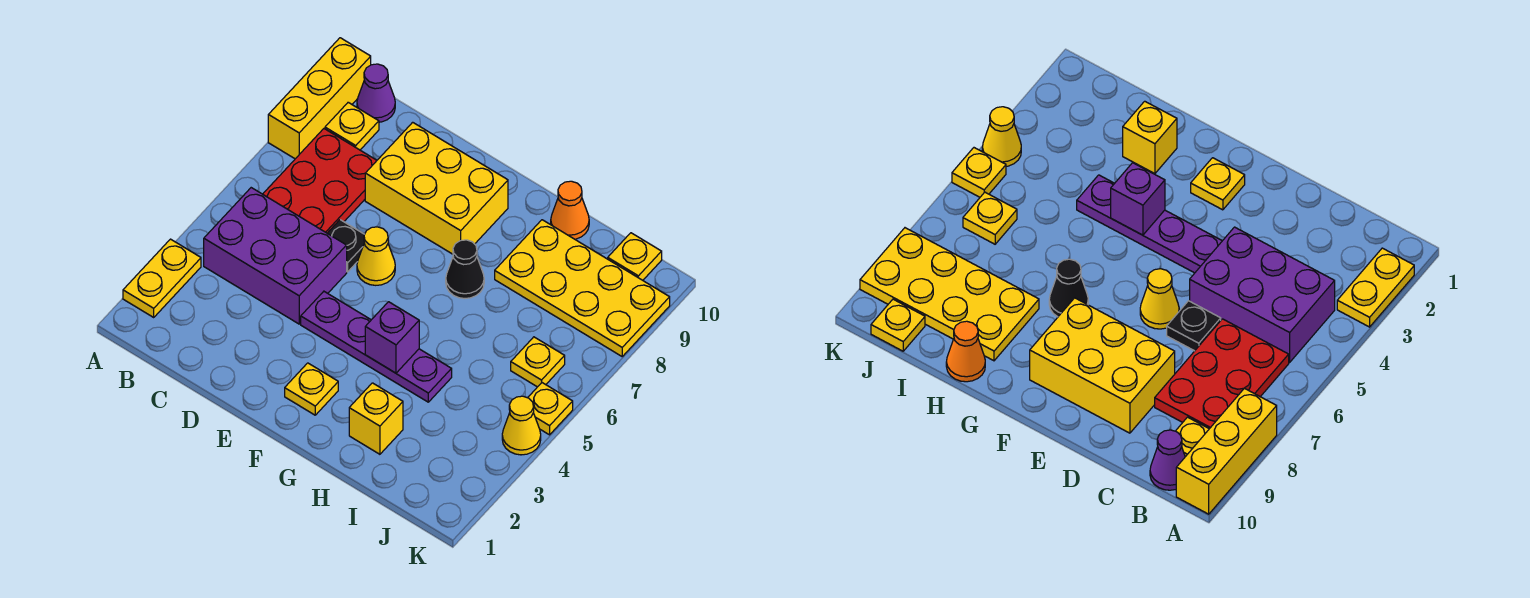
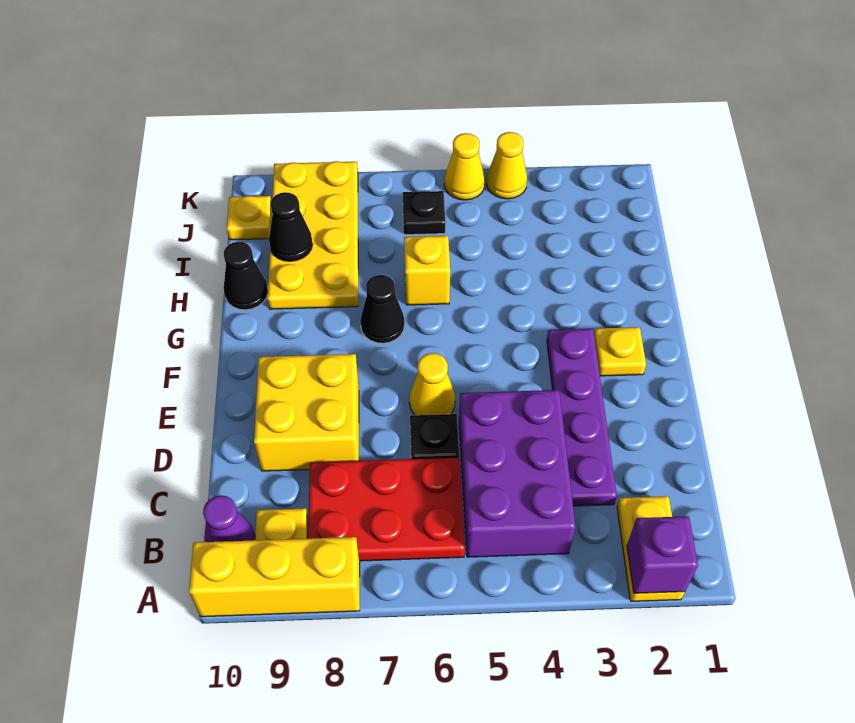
yellow 1x2 plate [123,239,201,317] -> yellow 1x2 plate turned to [617,496,685,601]
yellow 2x3 brick [365,122,508,254] -> yellow 2x2 brick [254,354,359,471]
purple 1x4 plate [301,291,452,402] -> purple 1x4 plate moved to [547,329,617,506]
purple 1x1 brick [365,302,419,373] -> purple 1x1 brick moved to [627,516,698,593]
yellow 1x1 brick [349,383,403,454] -> yellow 1x1 brick moved to [404,236,450,305]
orange 1x1 cone [551,181,589,239] -> black 1x1 cone [224,242,268,310]
none -> black 1x1 cone [269,192,313,261]
yellow 1x1 plate [511,337,565,387] -> black 1x1 plate [403,191,445,235]
yellow 1x1 plate [528,383,573,435] -> yellow 1x1 cone [444,133,485,200]

